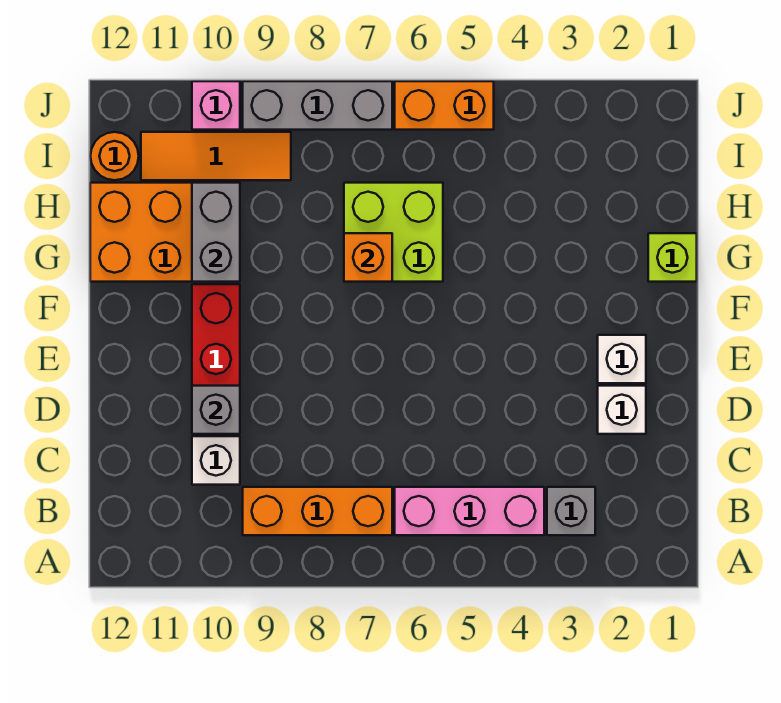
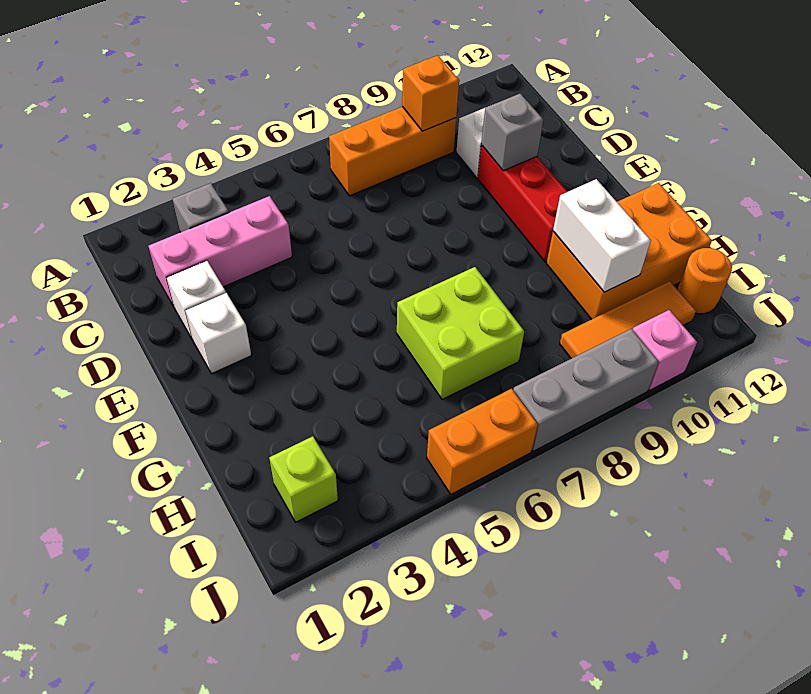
pink 1x3 brick [395,487,544,535] -> pink 1x3 brick moved to [149,196,292,308]
lime 1x1 brick [648,233,697,282] -> lime 1x1 brick moved to [269,436,338,522]
orange 1x1 brick [344,233,392,282] -> orange 1x1 brick moved to [402,56,459,131]
grey 1x2 brick [192,183,240,282] -> white 1x2 brick [553,179,651,292]

